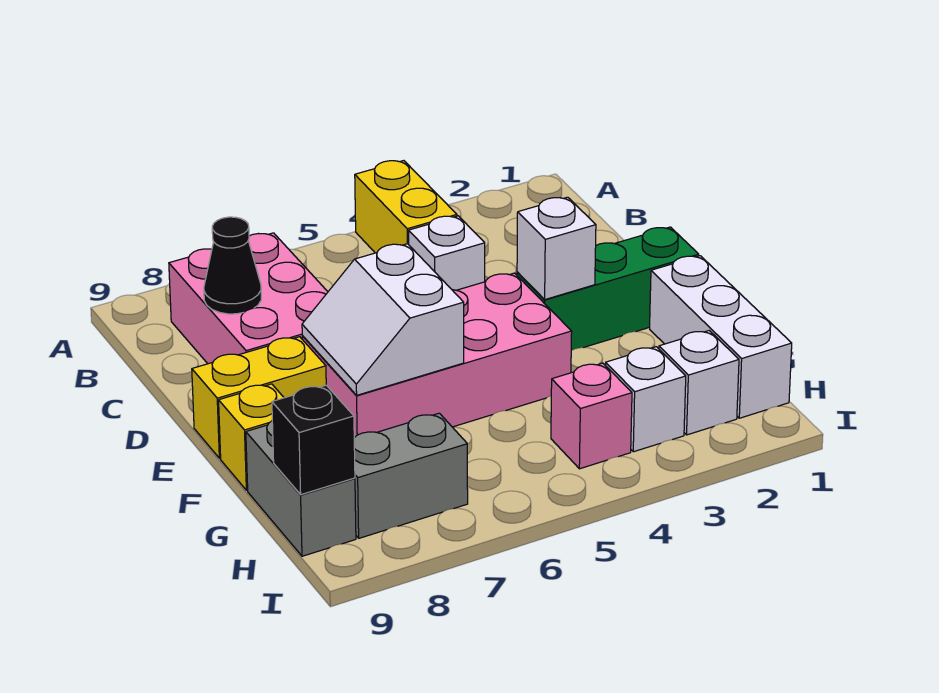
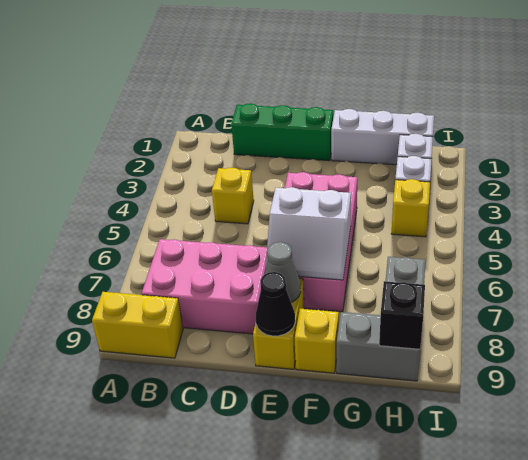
yellow 1x2 brick [355,161,457,253] -> yellow 1x2 brick moved to [92,292,183,358]
white 1x1 brick [409,216,485,290] -> yellow 1x1 brick [212,168,254,224]
black 1x1 cone [204,217,261,314] -> black 1x1 cone moved to [256,272,295,336]
green 1x3 brick [517,227,699,351] -> green 1x3 brick turned to [231,103,333,161]
white 1x1 brick [517,197,596,299] -> none
none -> grey 1x1 cone [264,242,301,303]
pink 1x1 brick [551,363,632,469] -> yellow 1x1 brick [391,179,430,237]

